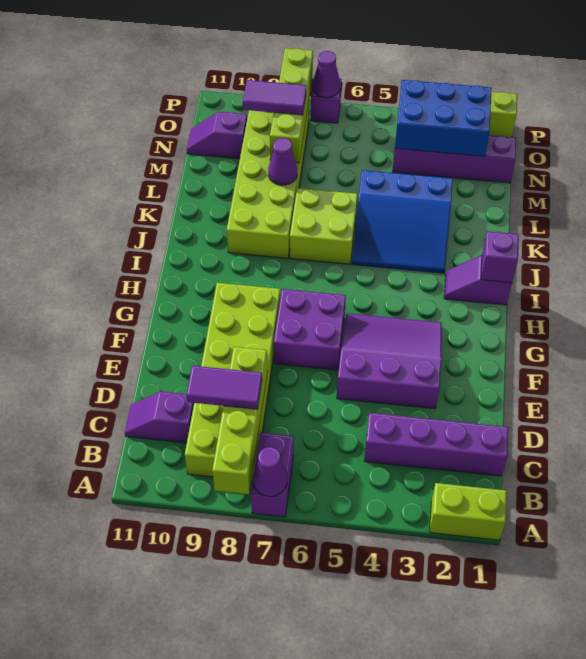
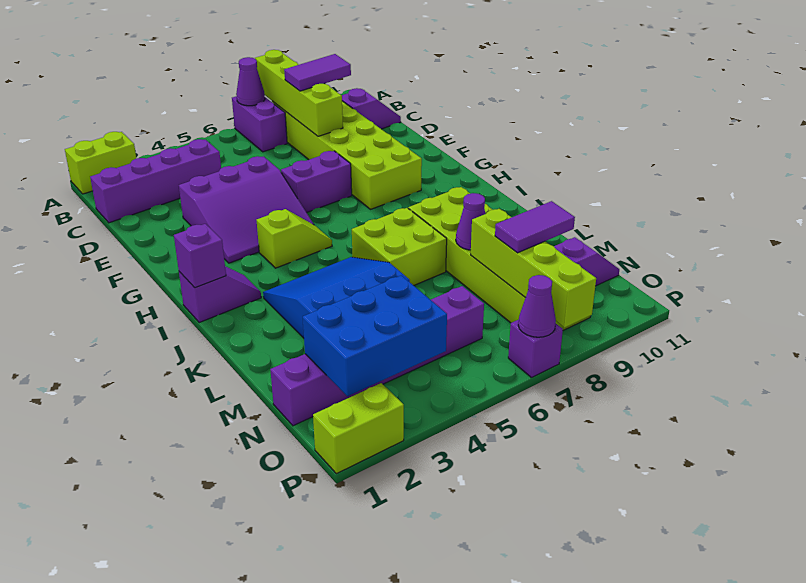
purple 2x2 brick [274,289,346,370] -> purple 1x2 brick [281,151,352,213]
none -> lime 1x2 slope [257,209,332,268]
purple 1x4 brick [393,135,516,183] -> purple 1x6 brick [270,286,484,426]

